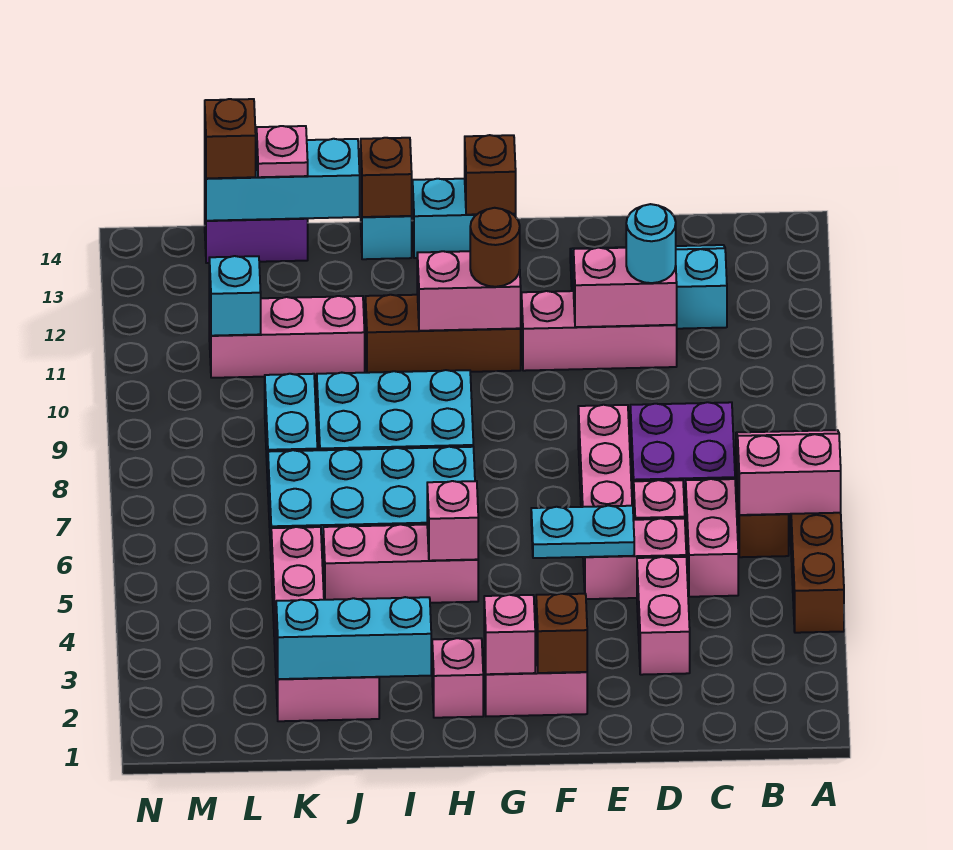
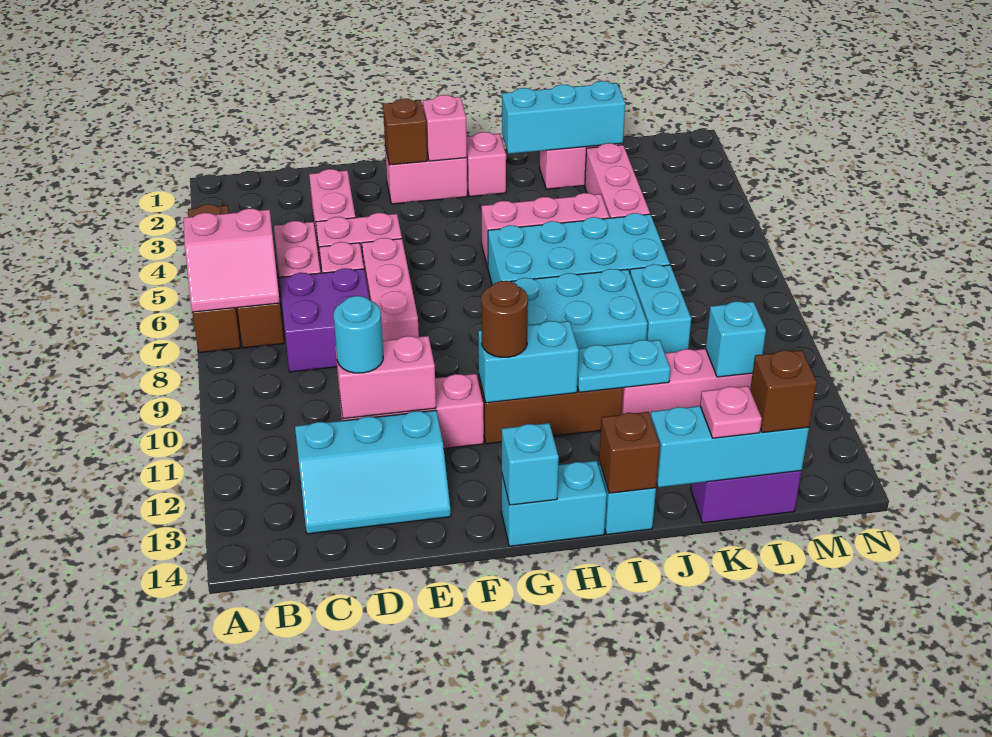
cyan 1x2 plate [531,506,634,558] -> cyan 1x2 plate moved to [577,340,670,392]
pink 1x2 brick [417,251,521,331] -> cyan 1x2 brick [478,321,579,403]
brown 1x1 brick [465,135,516,215] -> cyan 1x1 brick [502,423,559,505]
pink 1x1 brick [427,481,478,561] -> none

